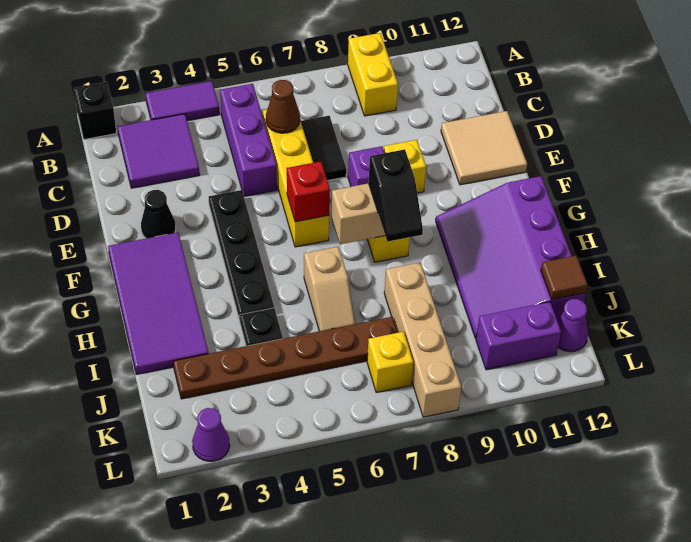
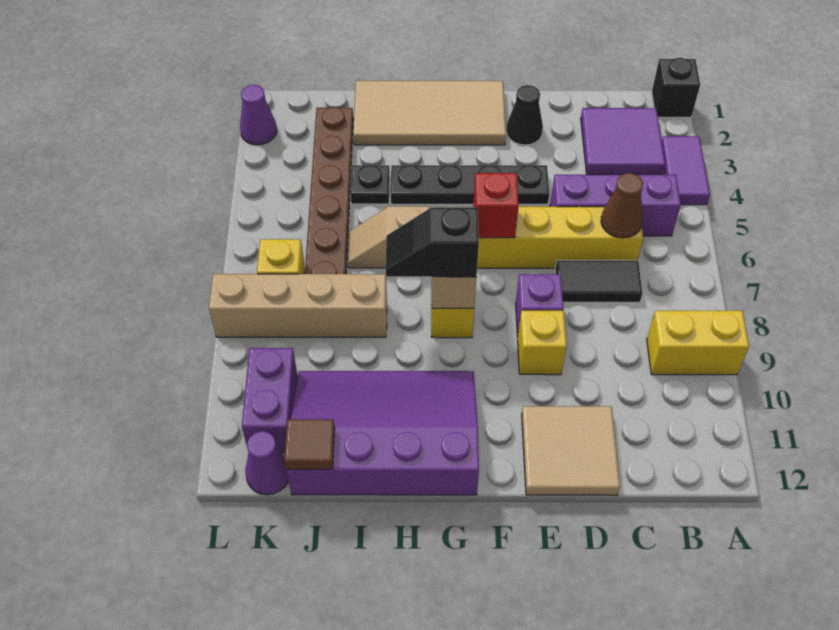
purple 2x4 tile [108,232,209,375] -> tan 2x4 tile [353,81,506,145]

